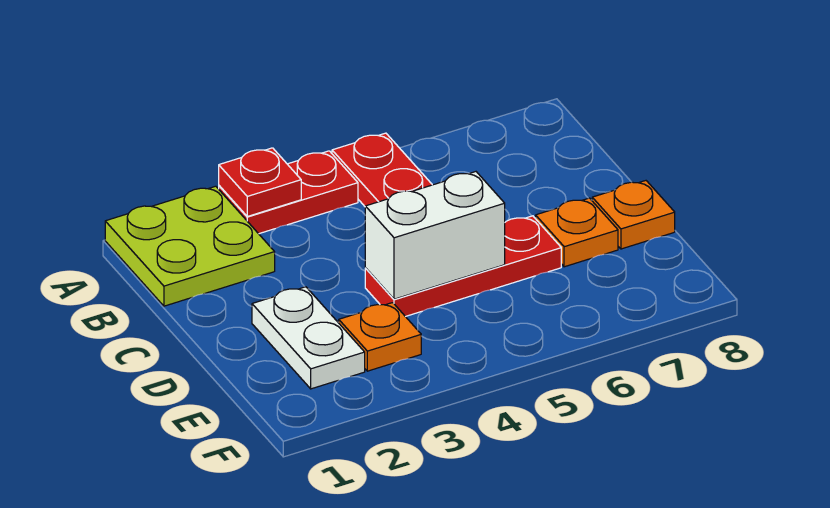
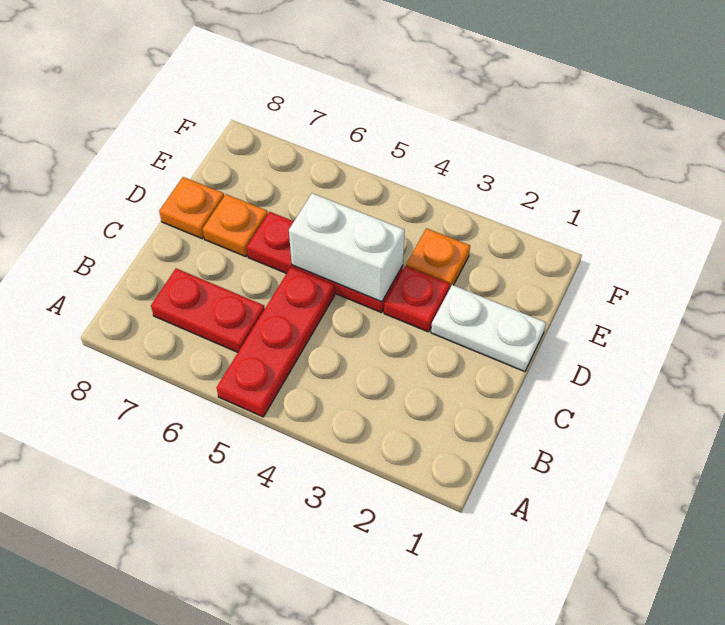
lime 2x2 plate [105,186,275,306] -> none
red 1x2 plate [219,151,358,234] -> red 1x2 plate moved to [151,268,265,352]
red 1x1 plate [219,148,301,216] -> red 1x1 plate moved to [384,266,450,332]
white 1x2 plate [252,287,365,389] -> white 1x2 plate turned to [431,285,546,372]

